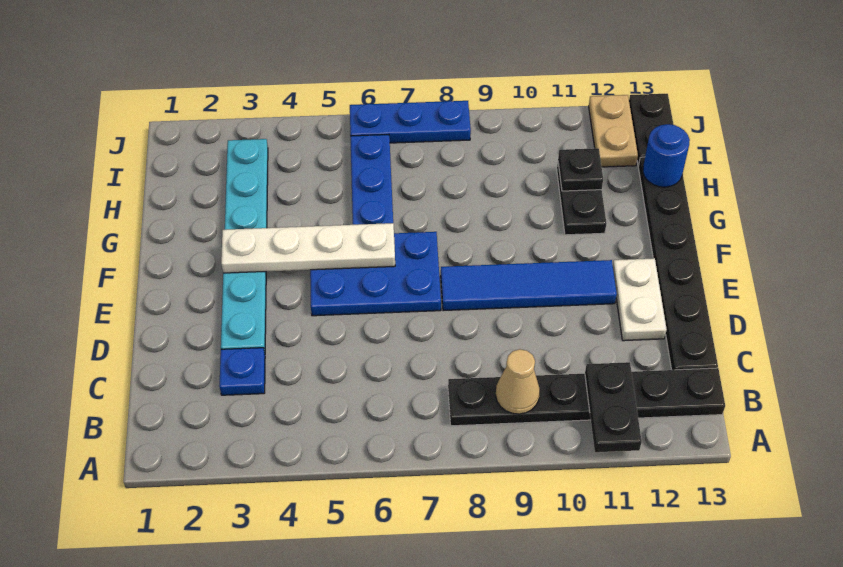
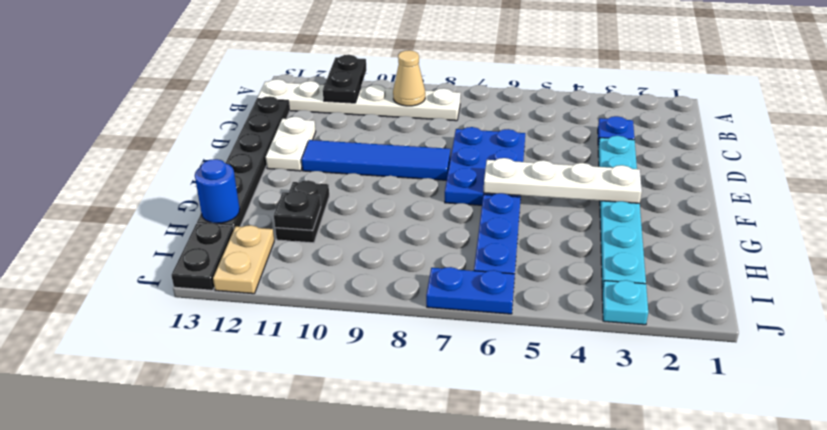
black 1x6 plate [448,368,725,426] -> white 1x6 plate [257,79,461,121]
blue 2x3 plate [310,232,441,316] -> blue 2x3 plate turned to [445,127,525,205]
none -> cyan 1x1 plate [602,280,648,325]
blue 1x3 plate [350,101,471,143] -> blue 1x2 plate [426,267,515,314]

